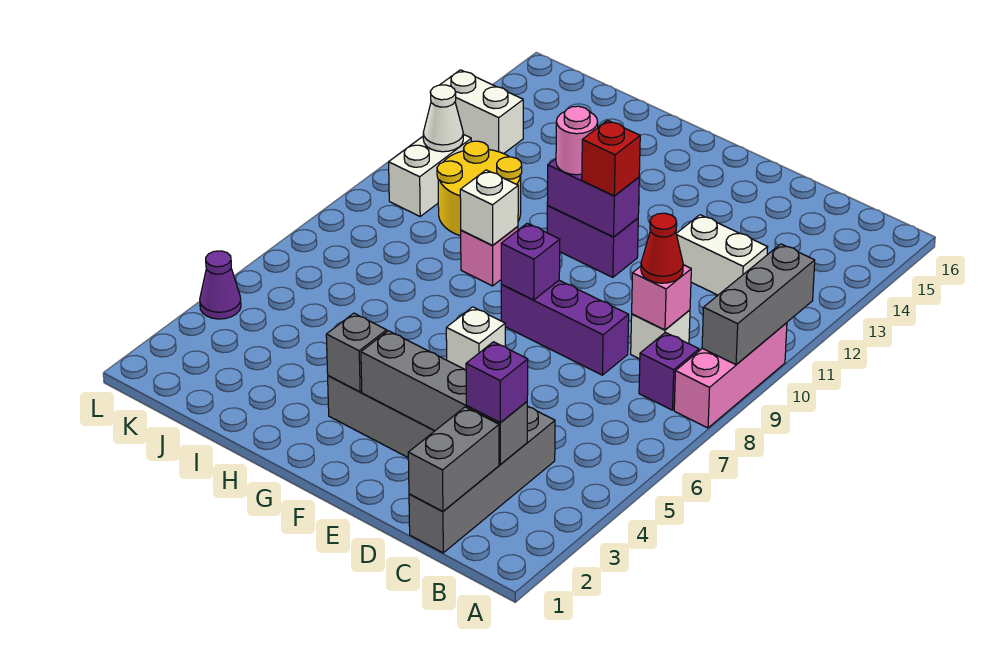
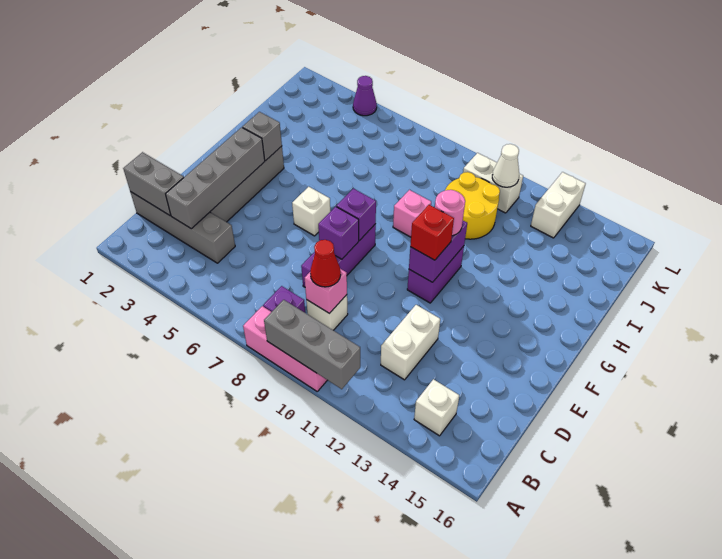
purple 1x1 brick [466,342,528,422] -> purple 1x1 brick moved to [318,207,359,259]
white 1x1 brick [460,170,518,245] -> white 1x1 brick moved to [414,379,459,436]

